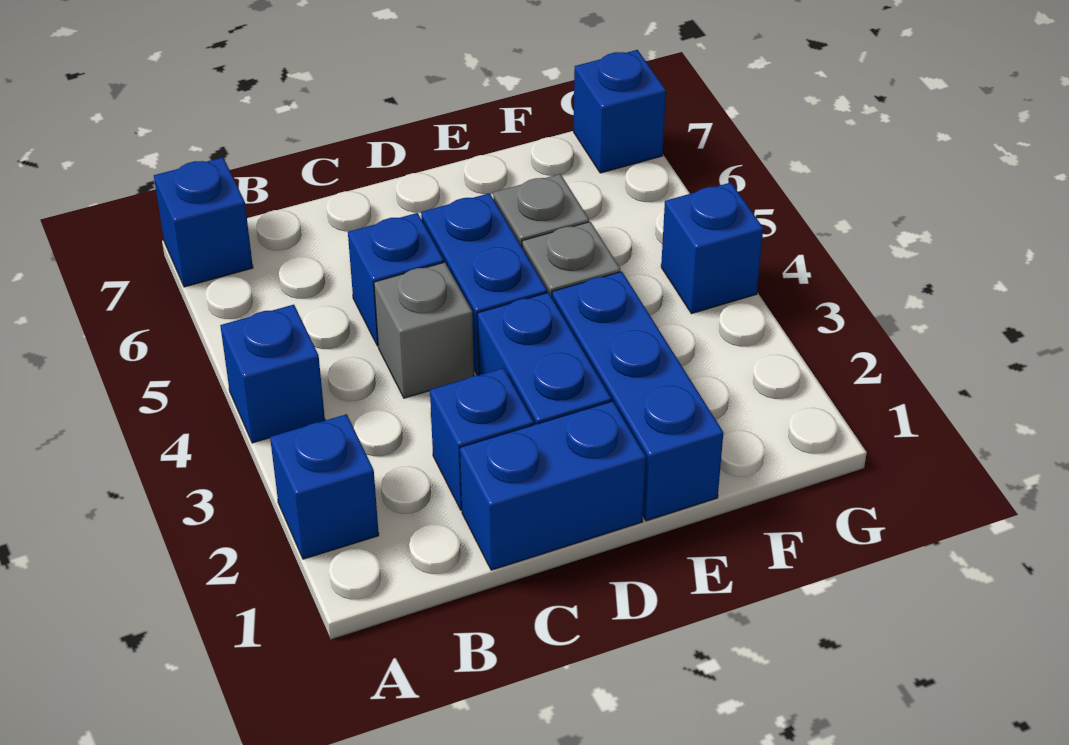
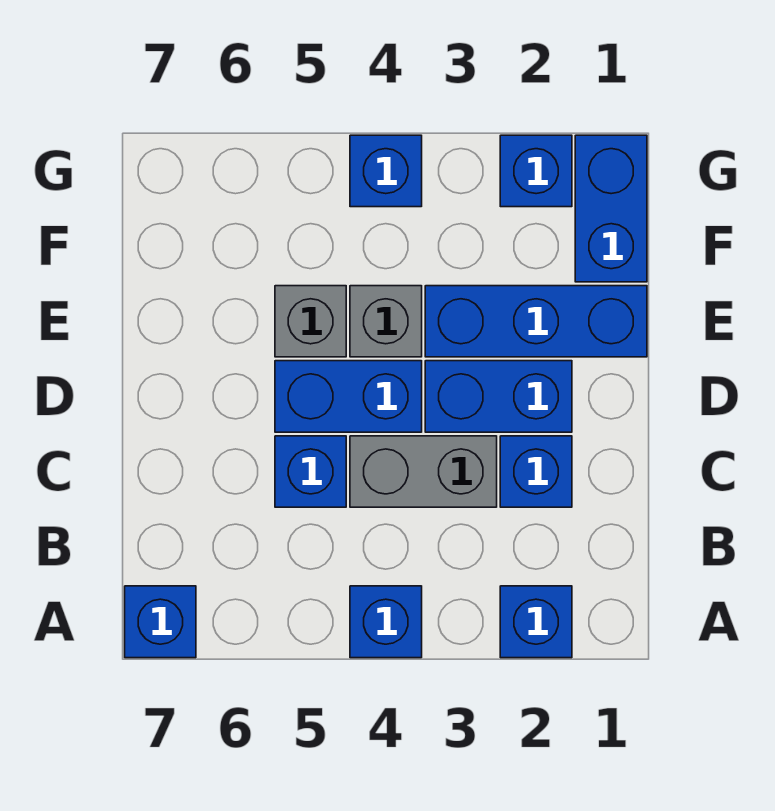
blue 1x2 brick [460,401,646,570] -> blue 1x2 brick moved to [575,135,647,282]
grey 1x1 brick [374,262,474,398] -> grey 1x2 brick [350,436,497,507]
blue 1x1 brick [574,50,666,173] -> blue 1x1 brick moved to [500,135,572,207]

